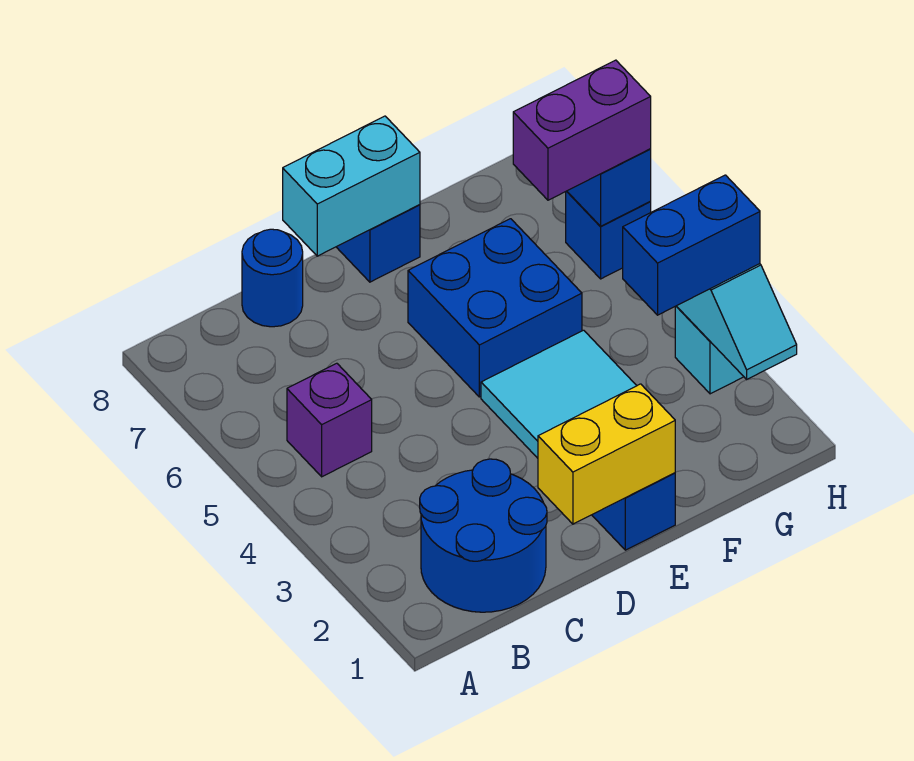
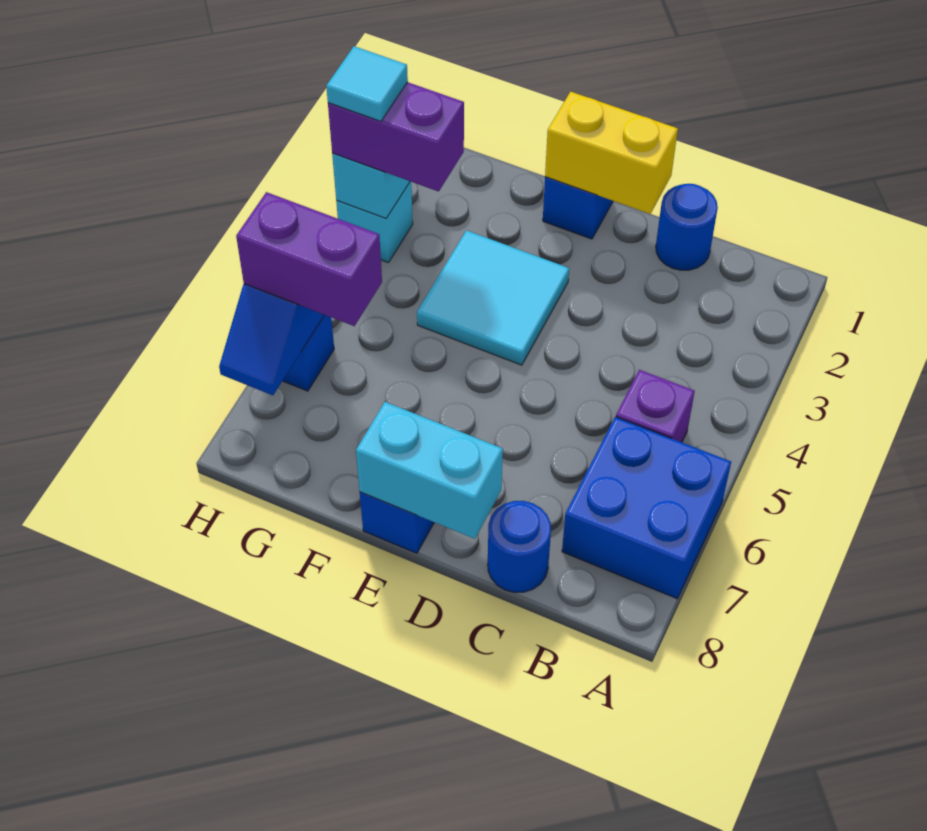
blue 2x2 round brick [420,459,547,612] -> blue 1x1 round brick [656,184,718,270]
blue 2x2 brick [408,219,582,397] -> blue 2x2 brick moved to [562,417,731,599]
blue 1x2 brick [623,175,760,315] -> purple 1x2 brick [328,82,464,191]
none -> cyan 1x1 tile [326,46,408,121]

